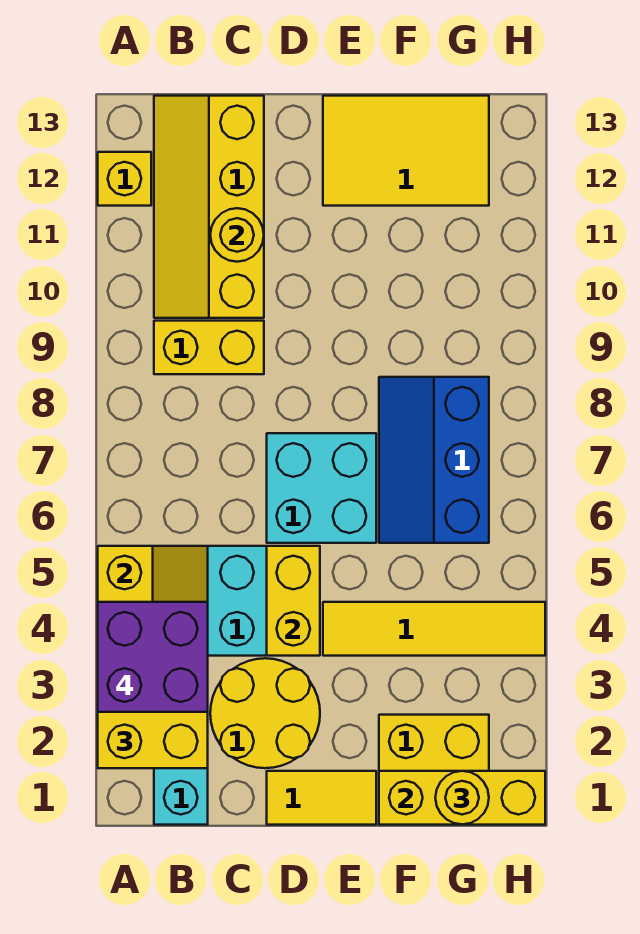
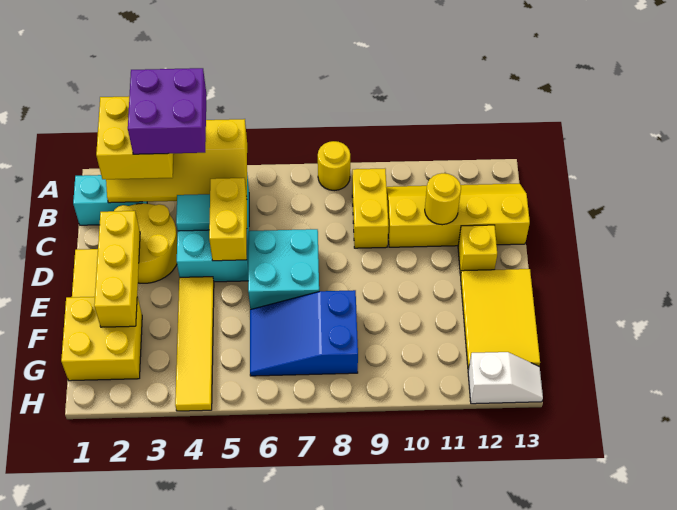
yellow 1x1 brick [98,152,151,206] -> yellow 1x1 brick moved to [458,225,497,275]
none -> cyan 1x1 tile [176,194,210,231]
yellow 1x2 brick [267,546,320,656] -> yellow 1x2 brick turned to [209,178,247,261]
yellow 1x3 brick [379,771,545,825] -> yellow 1x3 brick moved to [94,211,140,327]
blue 2x3 slope [379,377,489,543] -> blue 2x3 slope turned to [250,290,358,376]
yellow 1x1 round brick [435,771,489,825] -> yellow 1x1 round brick moved to [318,141,350,191]
none -> white 1x2 slope [468,352,543,404]

